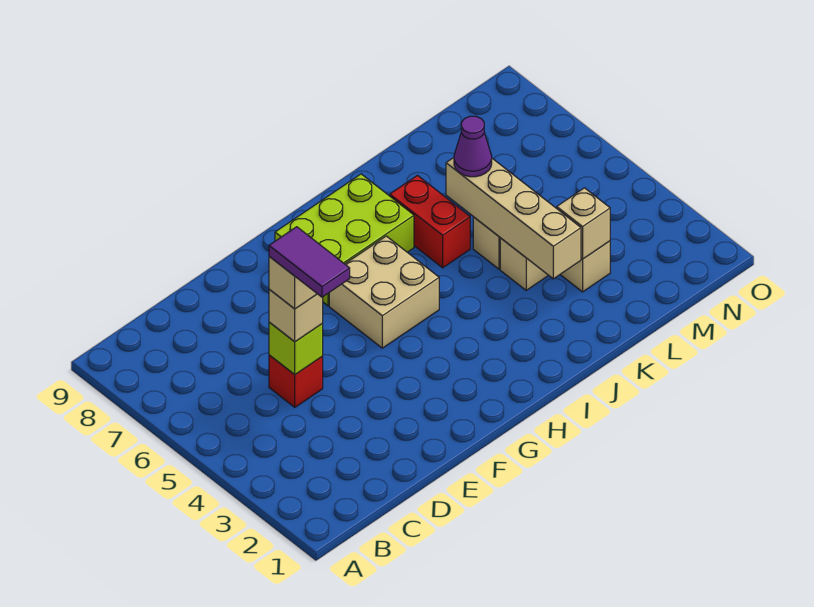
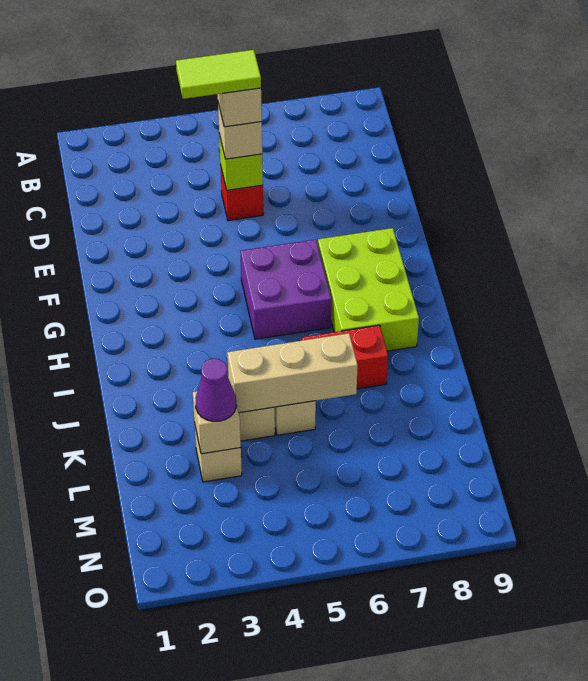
purple 1x2 tile [269,227,350,297] -> lime 1x2 tile [176,50,261,99]
tan 2x2 brick [329,236,439,348] -> purple 2x2 brick [241,239,331,339]
tan 1x4 brick [446,158,581,279] -> tan 1x3 brick [227,333,358,413]
purple 1x1 cone [454,116,492,177] -> purple 1x1 cone moved to [195,359,236,421]

